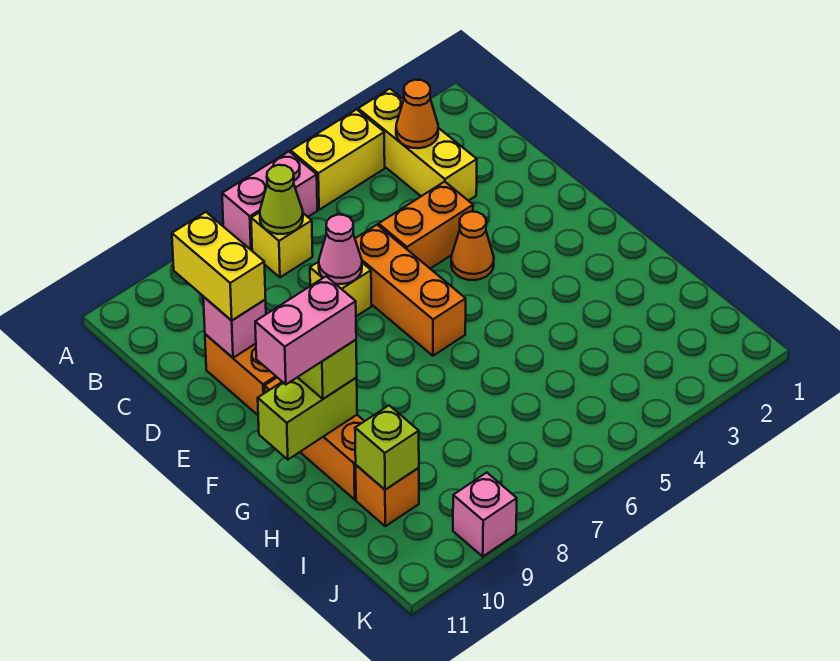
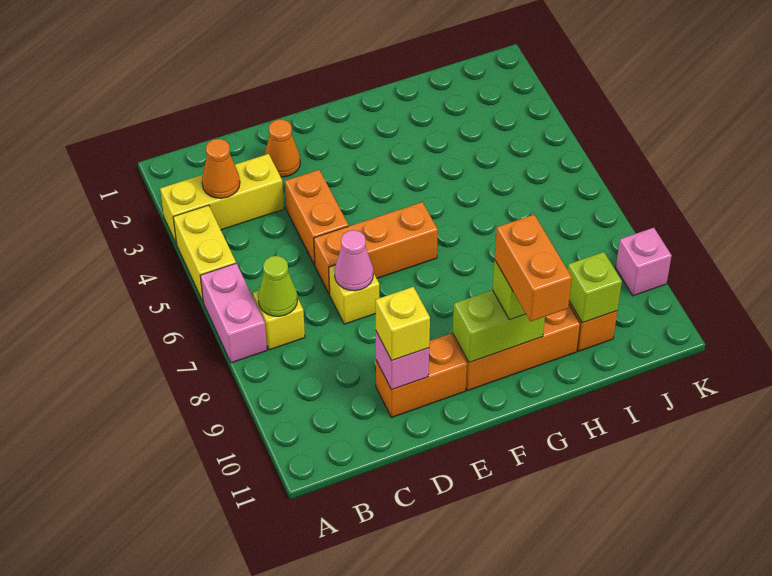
yellow 1x2 brick [172,212,266,321] -> yellow 1x1 brick [375,287,430,361]
orange 1x1 cone [451,212,494,280] -> orange 1x1 cone moved to [265,119,300,177]
lime 1x2 brick [258,377,357,460] -> lime 1x2 brick turned to [453,290,545,362]
pink 1x2 brick [255,276,356,384] -> orange 1x2 brick [495,215,572,321]

